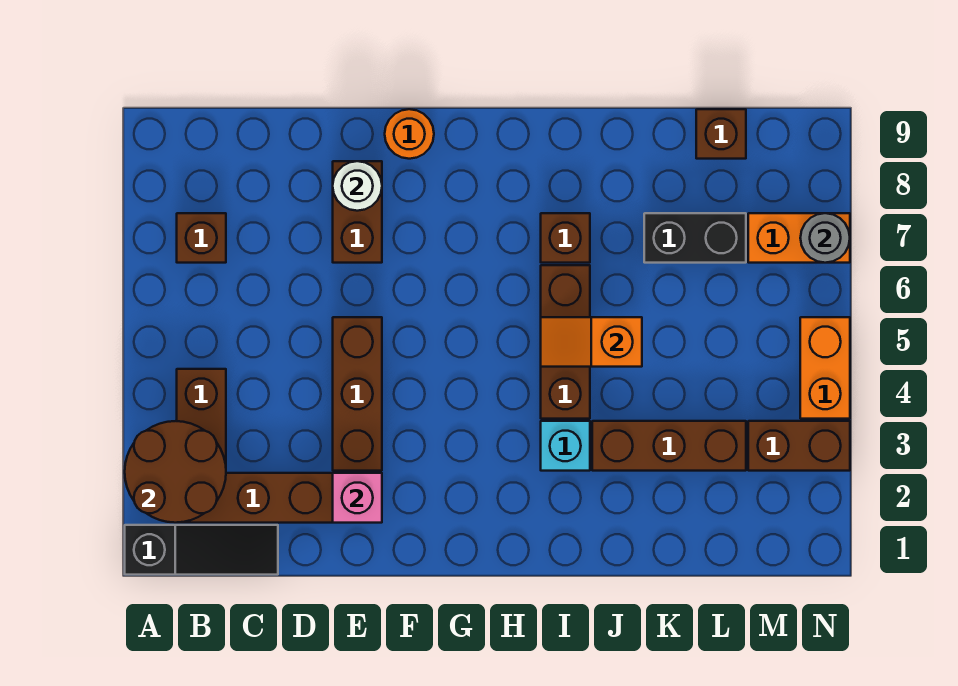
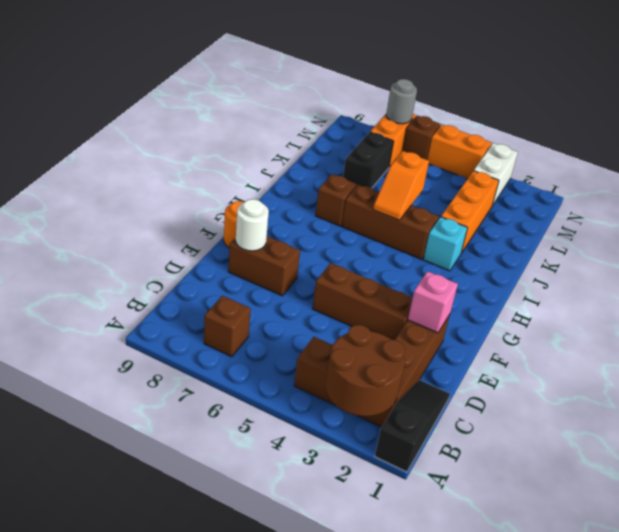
brown 1x3 brick [592,421,746,471] -> orange 1x3 brick [441,171,499,253]
brown 1x1 brick [696,109,746,159] -> brown 1x1 brick moved to [402,115,441,160]
brown 1x2 brick [748,421,850,471] -> white 1x2 brick [474,143,518,206]

